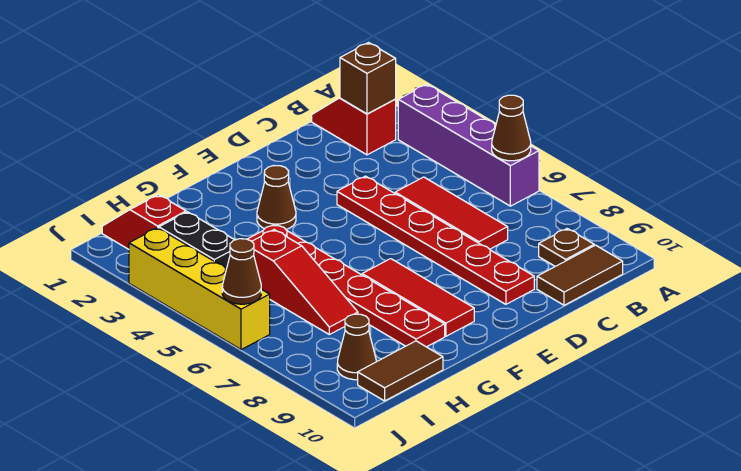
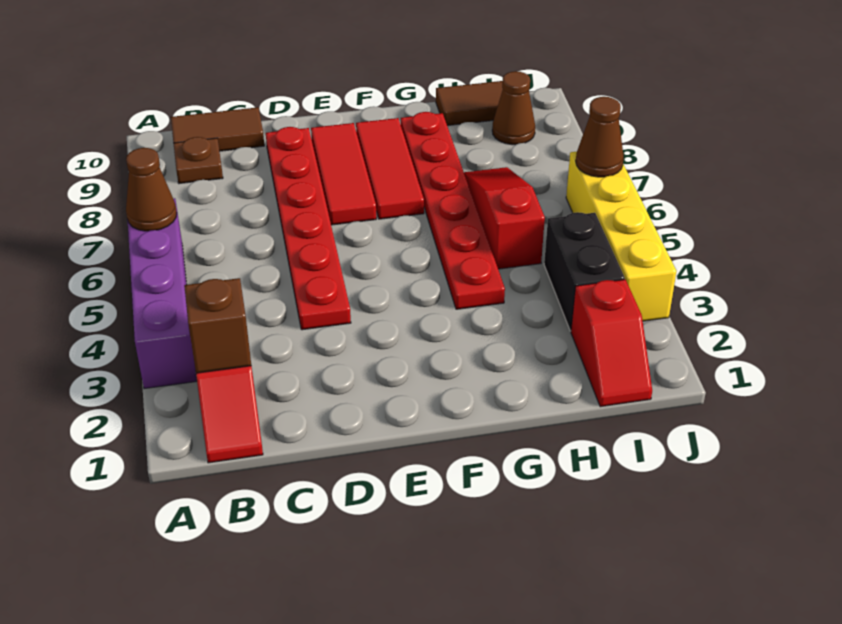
red 1x3 tile [395,177,508,249] -> red 1x3 tile moved to [311,123,376,225]
brown 1x1 cone [257,166,296,229] -> none

